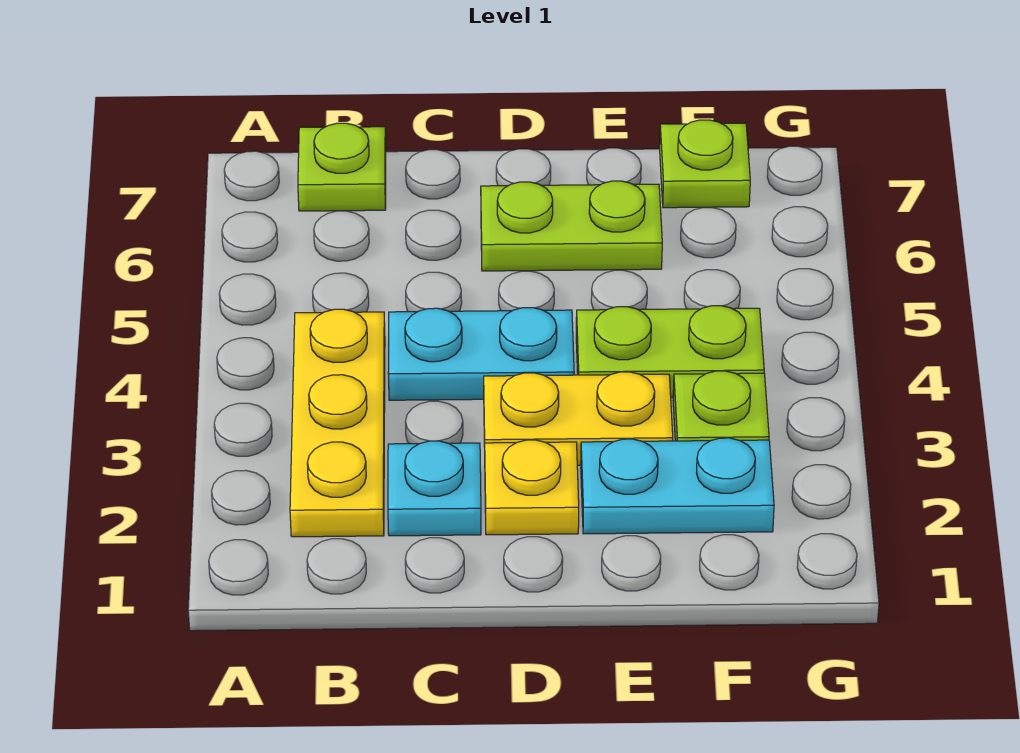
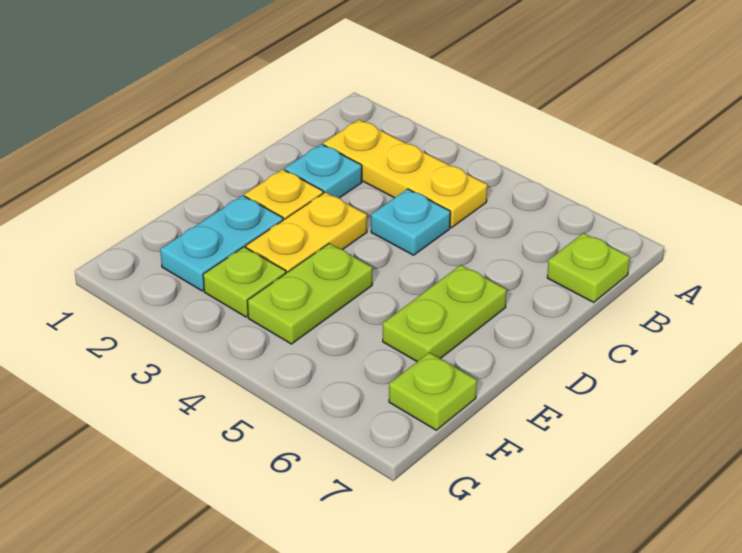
cyan 1x2 plate [388,308,574,400] -> cyan 1x1 plate [371,189,450,255]

